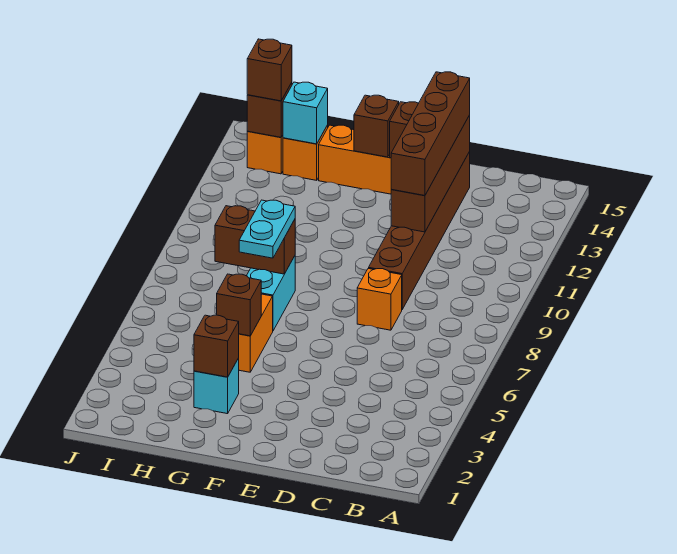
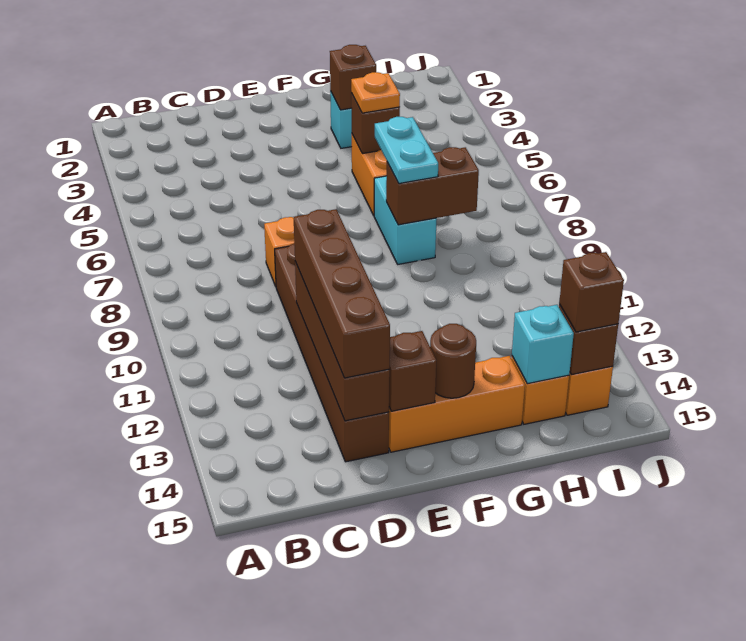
brown 1x1 brick [354,95,399,157] -> brown 1x1 round brick [430,324,476,398]
none -> orange 1x1 plate [351,72,400,113]

